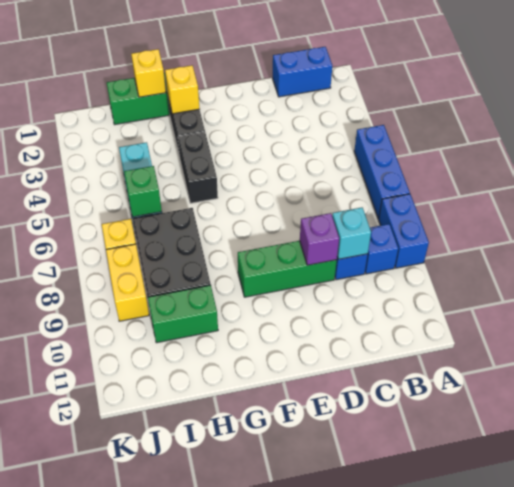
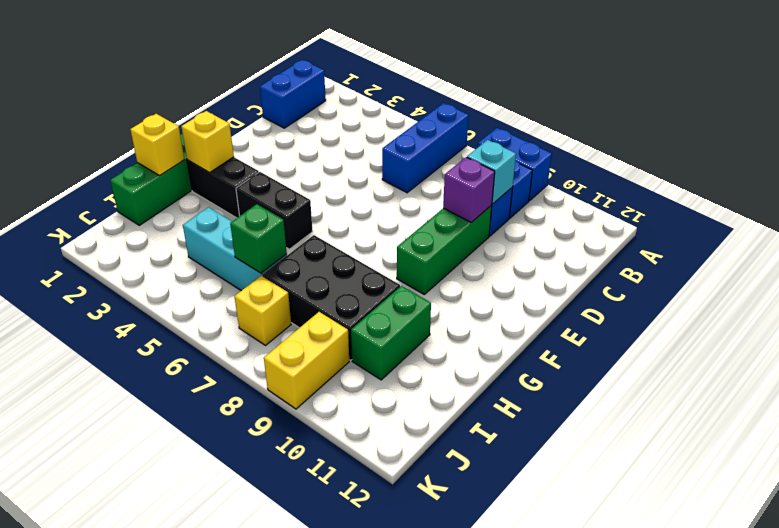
blue 1x3 brick [354,125,410,219] -> blue 1x3 brick turned to [382,103,469,193]
yellow 1x2 brick [106,244,149,321] -> yellow 1x2 brick turned to [264,312,349,409]

